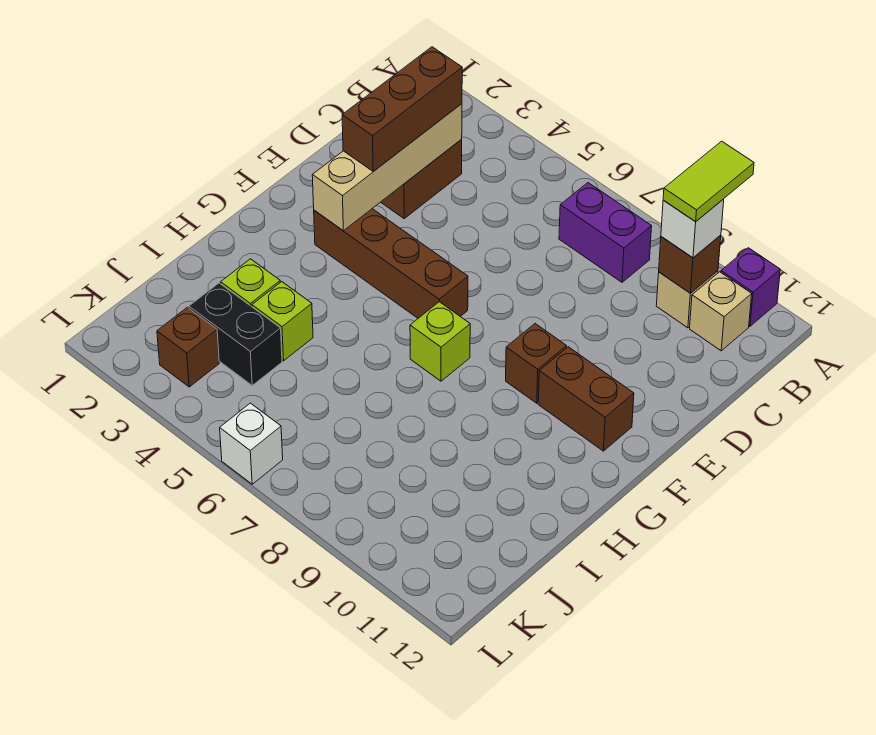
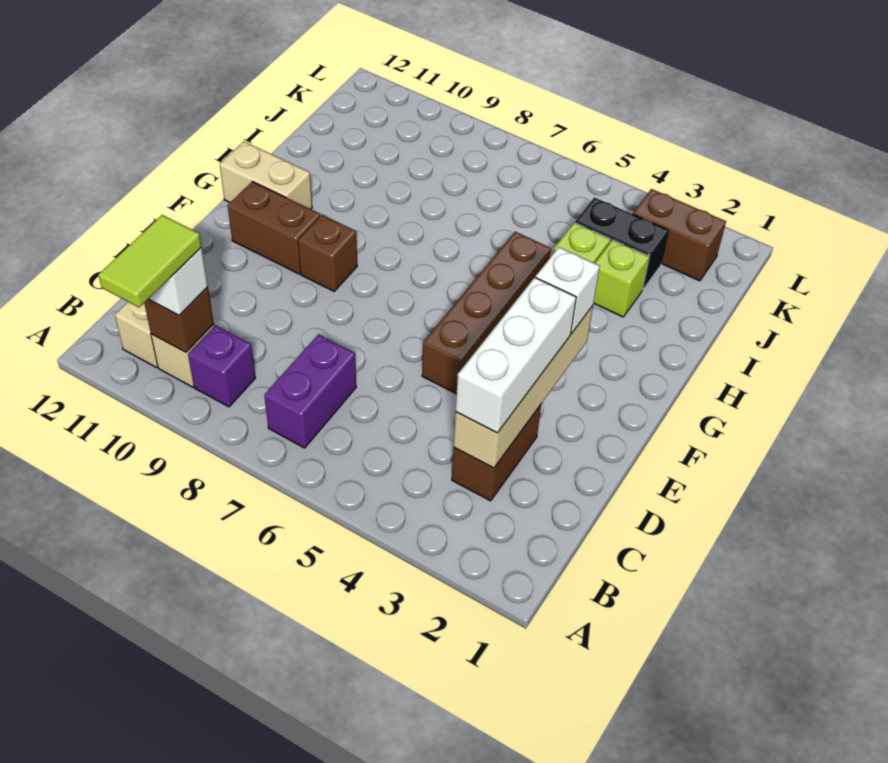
purple 1x1 brick [721,248,780,326] -> purple 1x1 brick moved to [188,325,255,407]
purple 1x2 brick [559,183,652,282] -> purple 1x2 brick turned to [264,335,356,448]
brown 1x3 brick [342,47,462,171] -> white 1x3 brick [456,277,576,433]
brown 1x4 brick [314,209,468,318] -> brown 1x4 brick turned to [422,232,551,394]
lime 1x1 brick [410,302,470,381] -> none
none -> tan 1x2 brick [220,141,312,209]
brown 1x1 brick [157,307,219,387] -> brown 1x2 brick [633,189,726,281]
white 1x1 brick [220,403,283,484] -> white 1x1 brick moved to [536,247,600,334]

